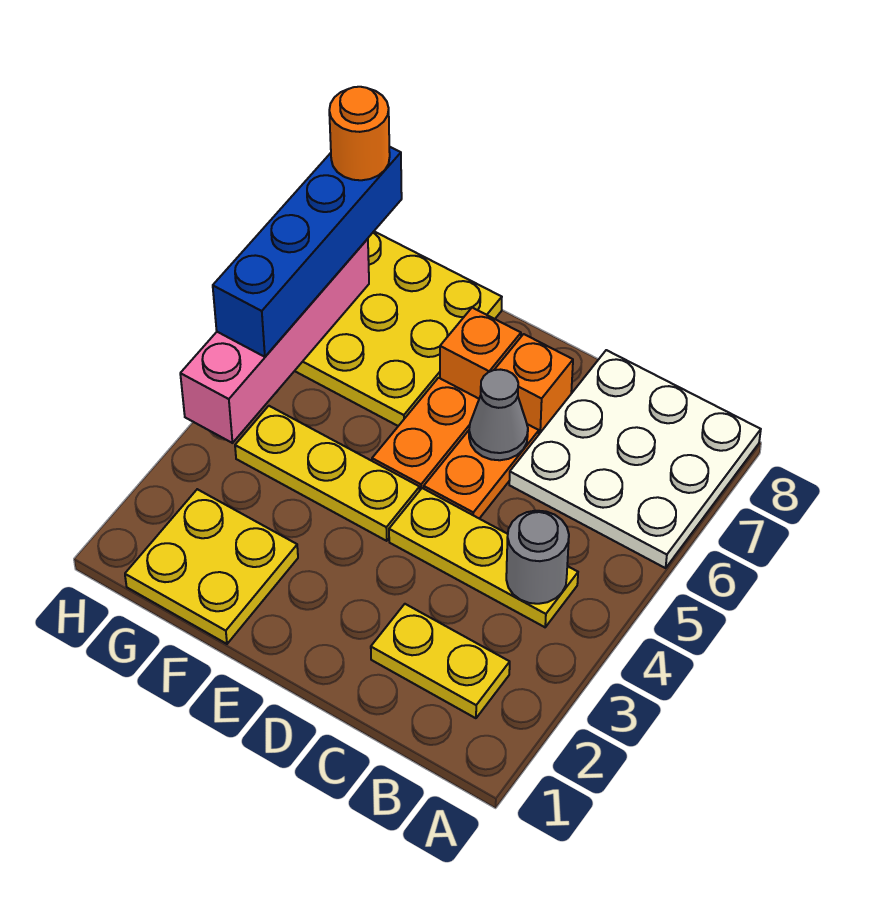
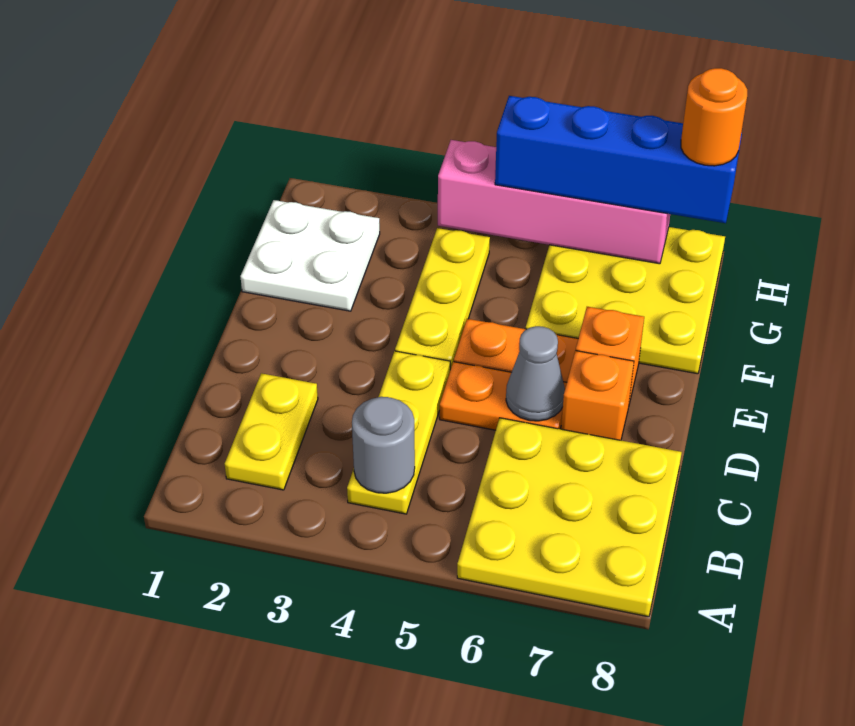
white 3x3 plate [509,350,761,568] -> yellow 3x3 plate [457,418,682,617]
yellow 2x2 plate [125,489,298,644] -> white 2x2 plate [240,200,380,311]

